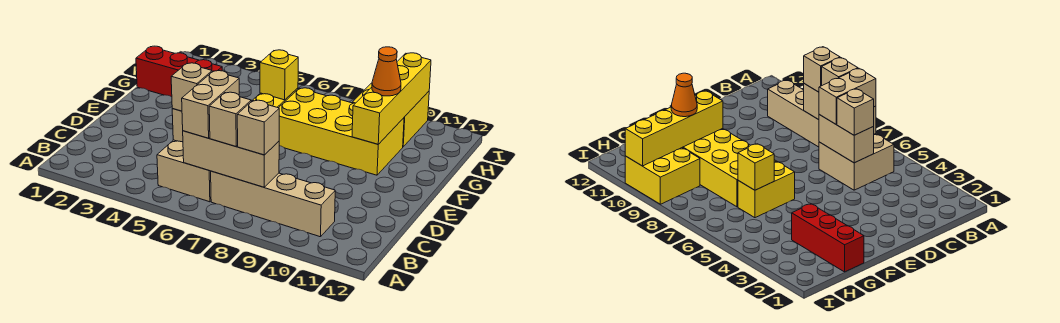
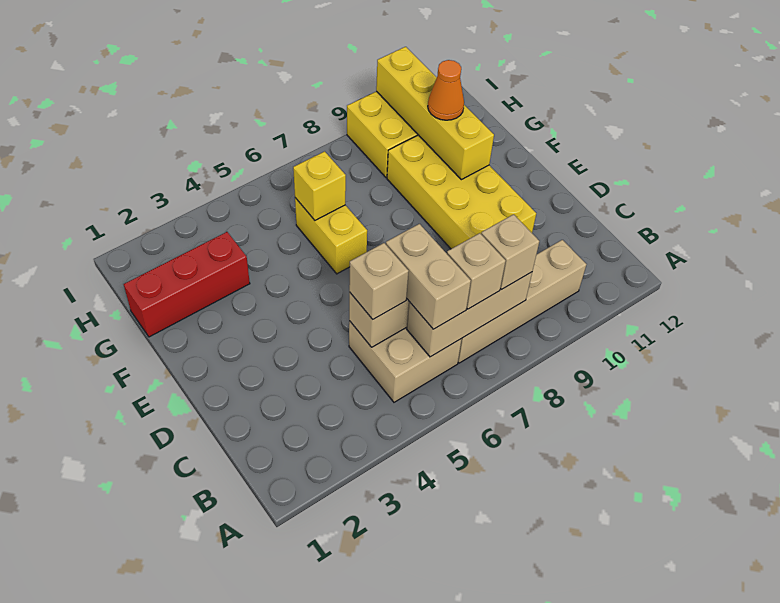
yellow 2x4 brick [279,88,404,175] -> yellow 2x4 brick turned to [387,135,536,249]

